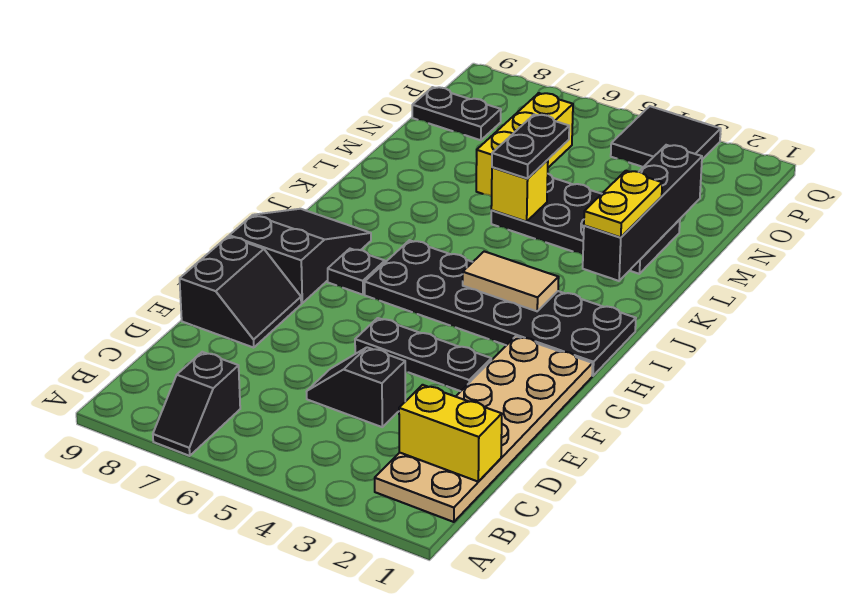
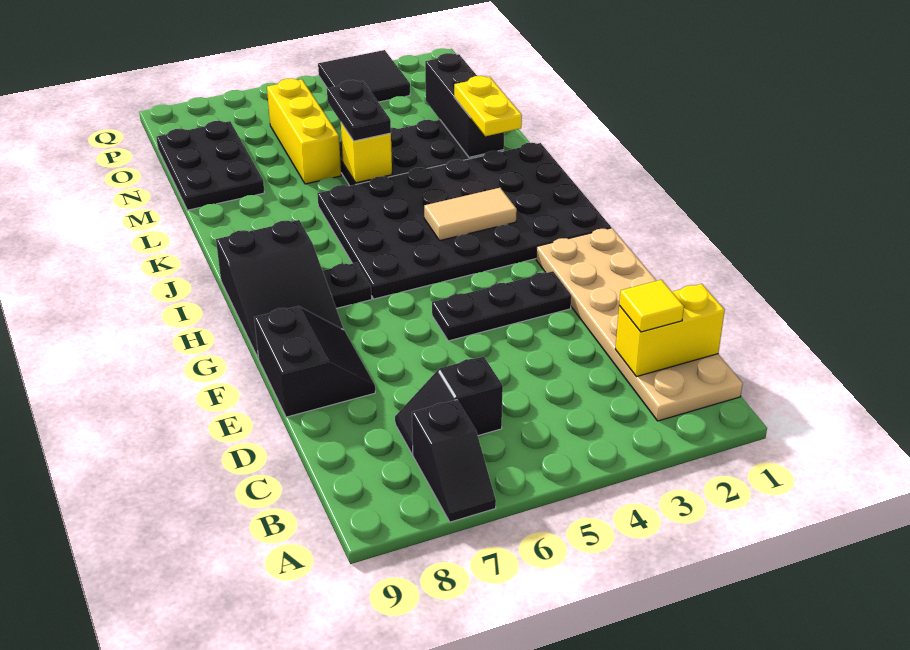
none -> yellow 1x1 tile [619,280,684,332]
black 1x2 slope [307,347,405,427] -> black 1x2 slope moved to [395,357,503,454]
black 2x3 slope [229,209,371,303] -> black 2x3 slope turned to [216,220,344,359]
black 2x6 plate [365,240,636,376] -> black 4x6 plate [317,143,611,299]
black 1x4 brick [583,145,702,281] -> black 1x3 brick [425,53,504,157]
black 1x2 plate [412,87,501,140] -> black 2x3 plate [156,121,264,210]

